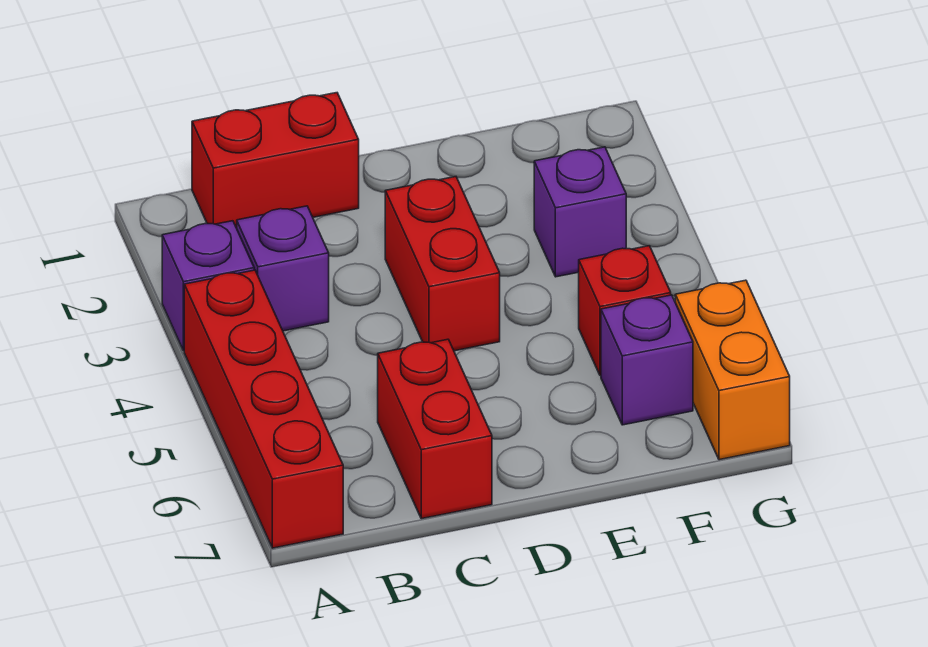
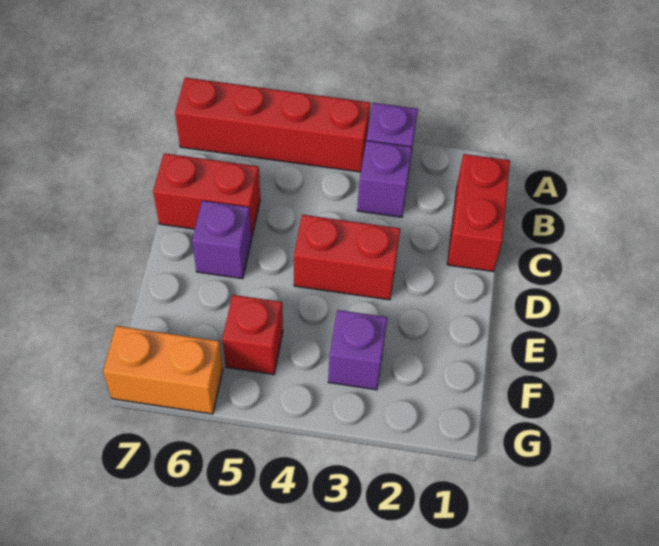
purple 1x1 brick [601,295,693,425] -> purple 1x1 brick moved to [192,201,252,279]

